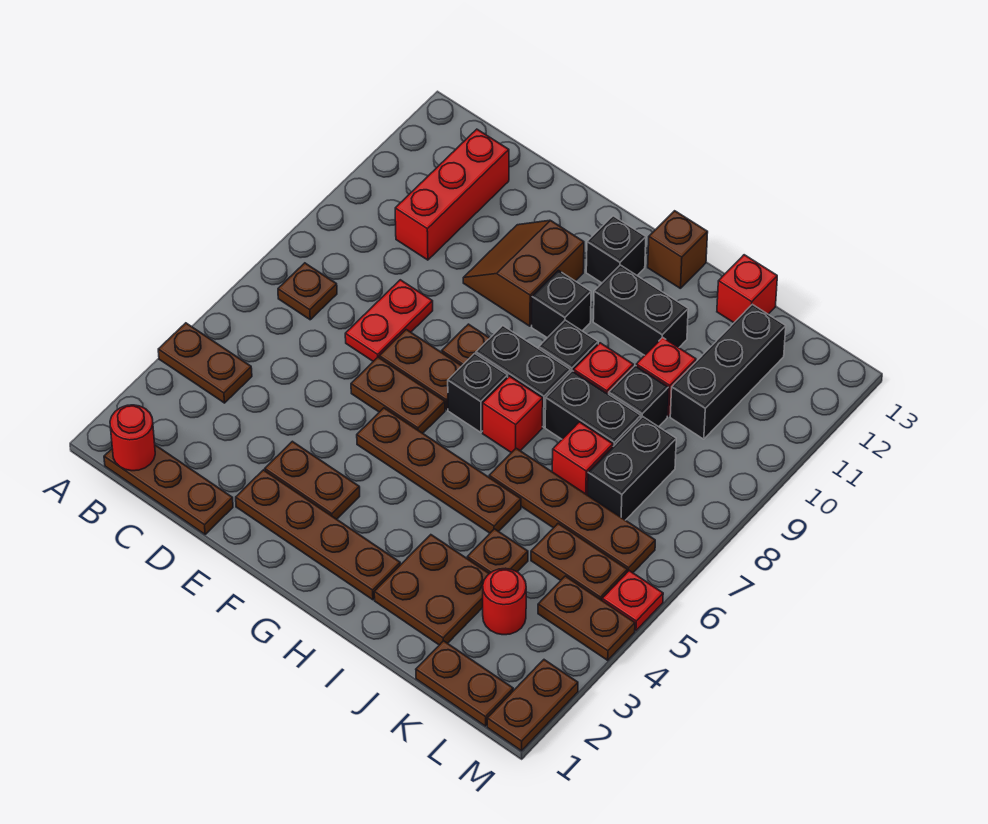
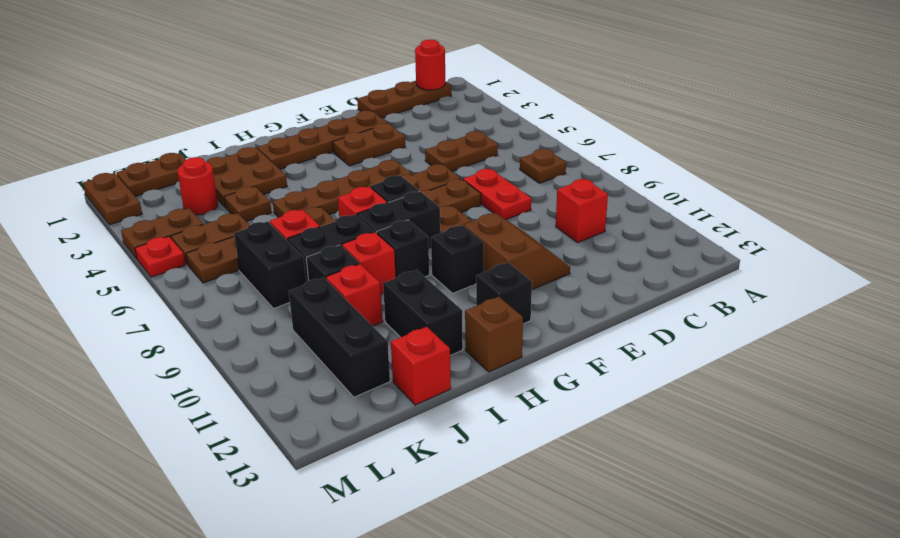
brown 1x2 plate [158,323,252,403] -> brown 1x2 plate moved to [425,131,498,171]
red 1x3 brick [395,129,509,260] -> red 1x1 brick [556,179,608,243]
black 1x2 brick [593,265,688,355] -> black 1x2 brick turned to [383,270,463,355]

